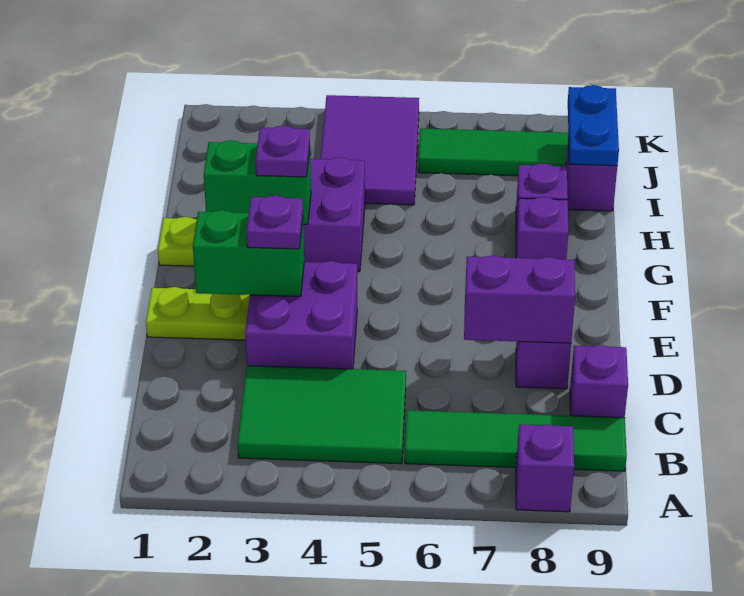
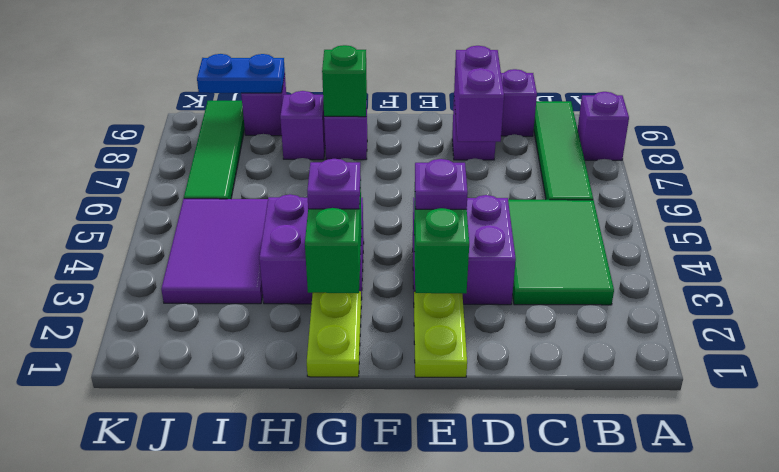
none -> green 1x1 brick [322,45,367,117]
purple 2x3 tile [320,95,419,205] -> purple 2x3 tile turned to [161,199,268,304]

